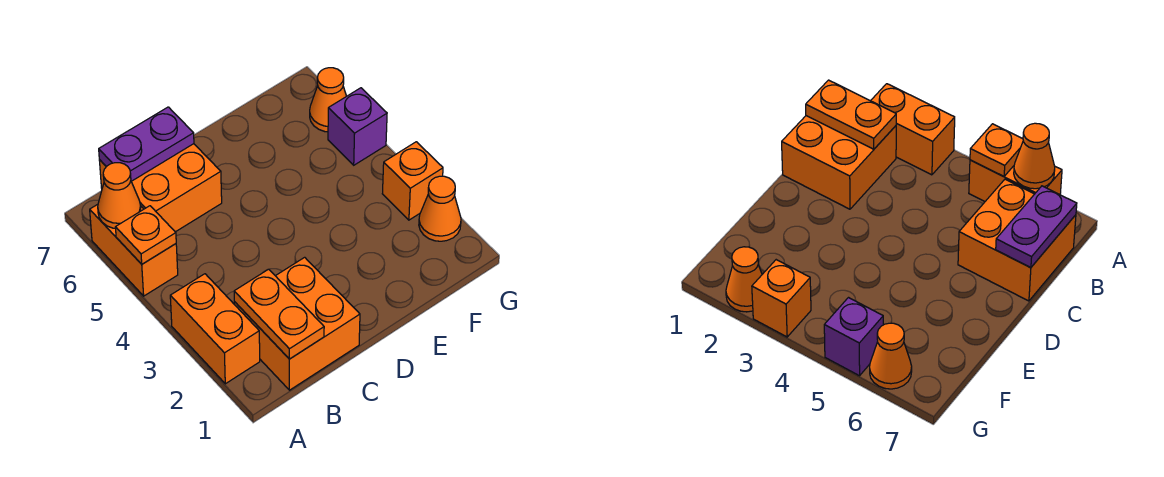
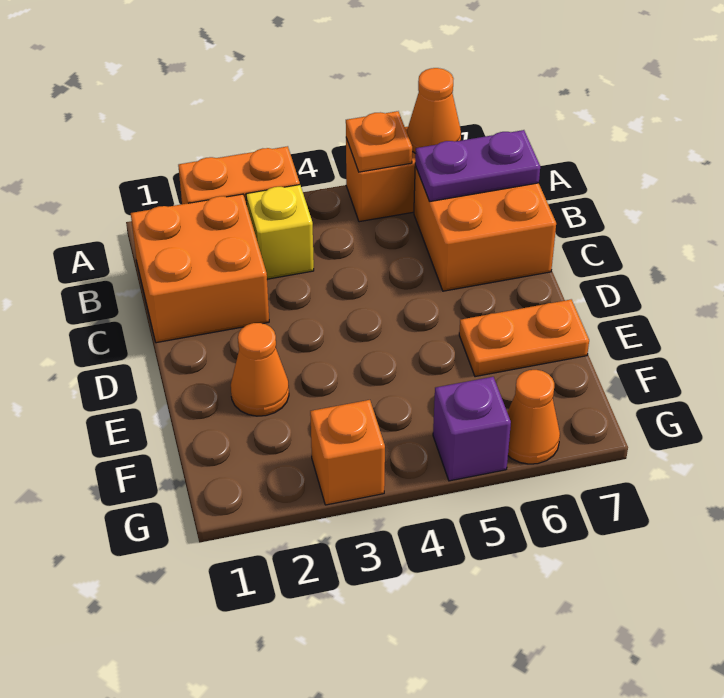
orange 1x2 plate [234,269,324,359] -> orange 1x2 plate moved to [459,299,589,377]
none -> yellow 1x1 brick [246,185,314,279]
purple 1x2 plate [99,107,194,181] -> purple 1x2 plate turned to [415,130,540,202]
orange 1x1 cone [419,176,461,241] -> orange 1x1 cone moved to [231,323,289,416]

